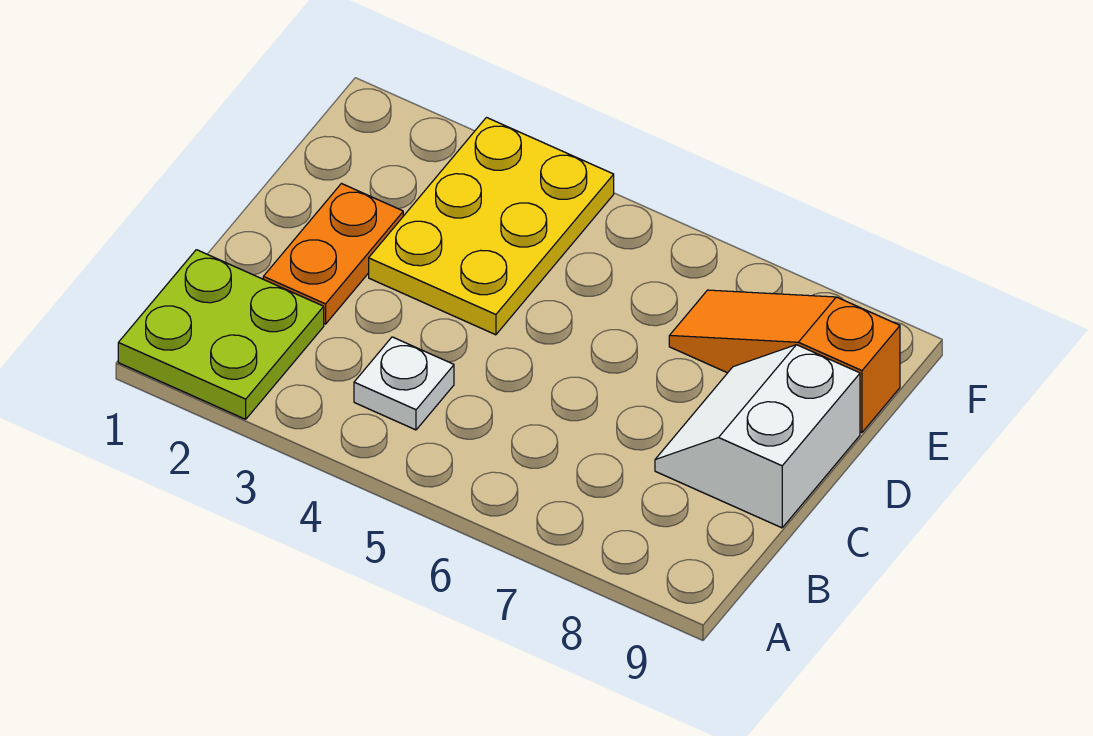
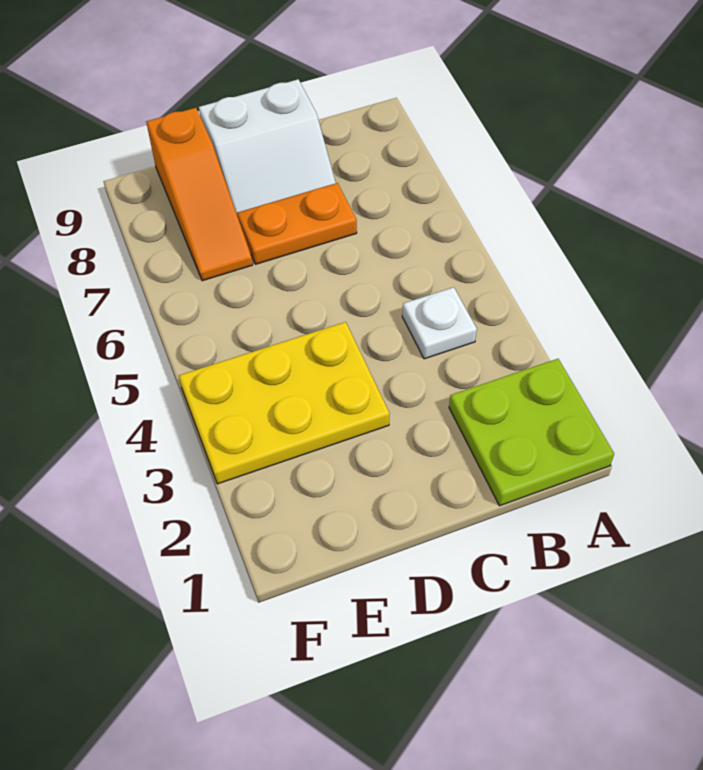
orange 1x2 plate [263,184,403,324] -> orange 1x2 plate moved to [237,183,357,264]

